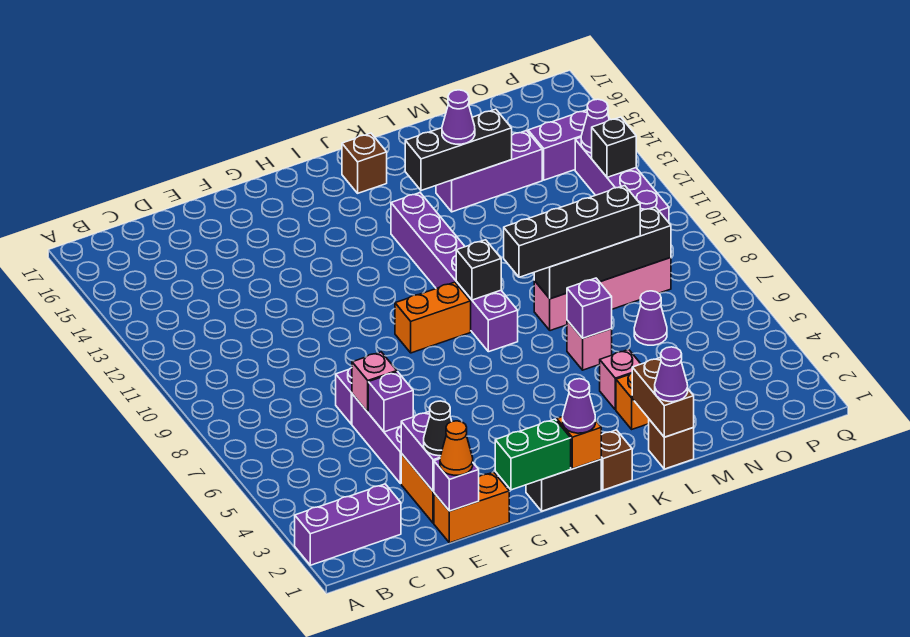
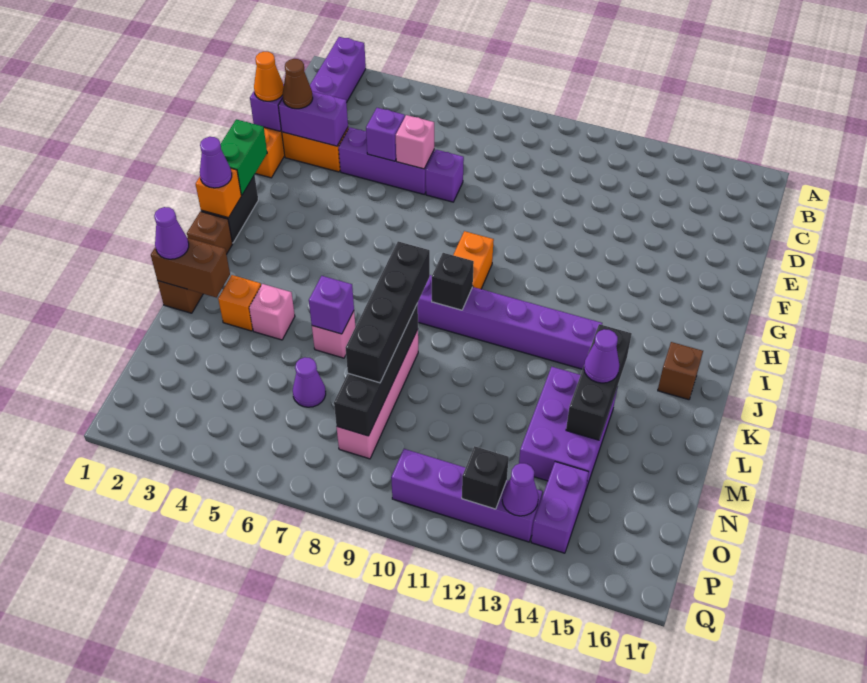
black 1x1 cone [424,401,452,456] -> brown 1x1 cone [283,59,313,109]
purple 1x3 brick [436,131,542,212] -> purple 2x3 brick [519,367,617,489]

